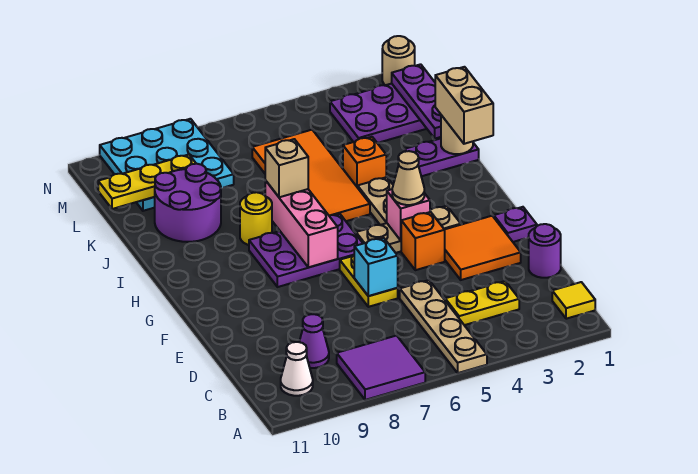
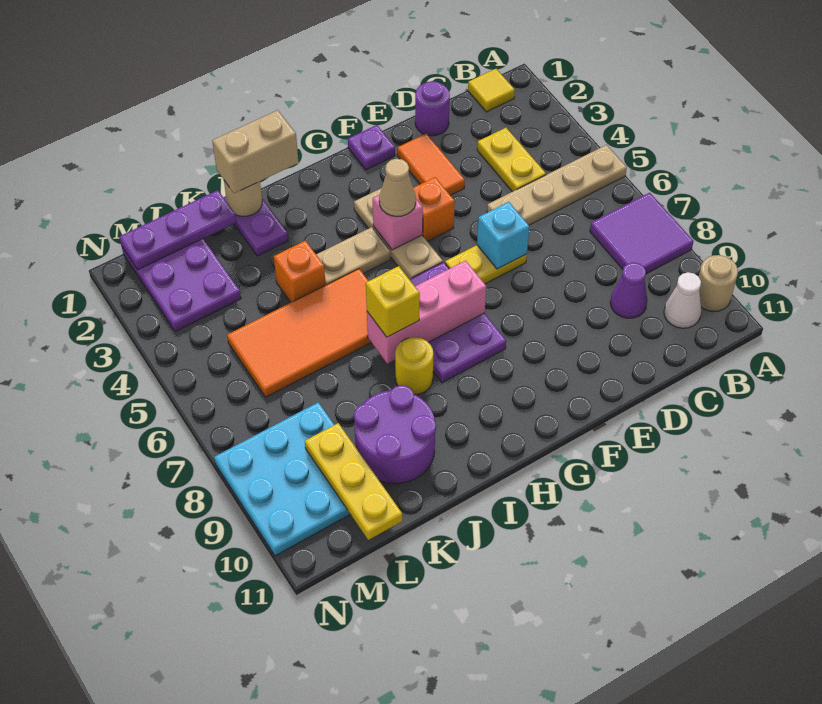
orange 2x2 tile [444,216,521,280] -> orange 1x2 tile [397,134,465,195]
tan 1x1 brick [265,139,308,197] -> yellow 1x1 brick [366,266,420,337]
tan 1x1 round brick [382,36,415,85] -> tan 1x1 round brick moved to [699,255,738,312]

